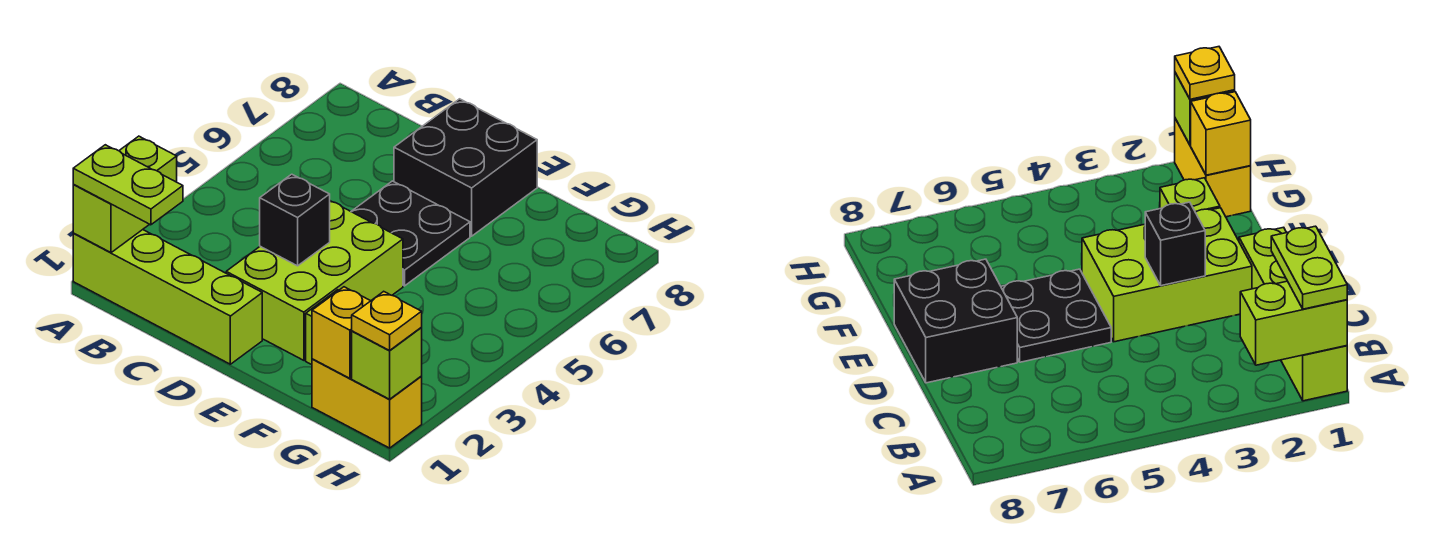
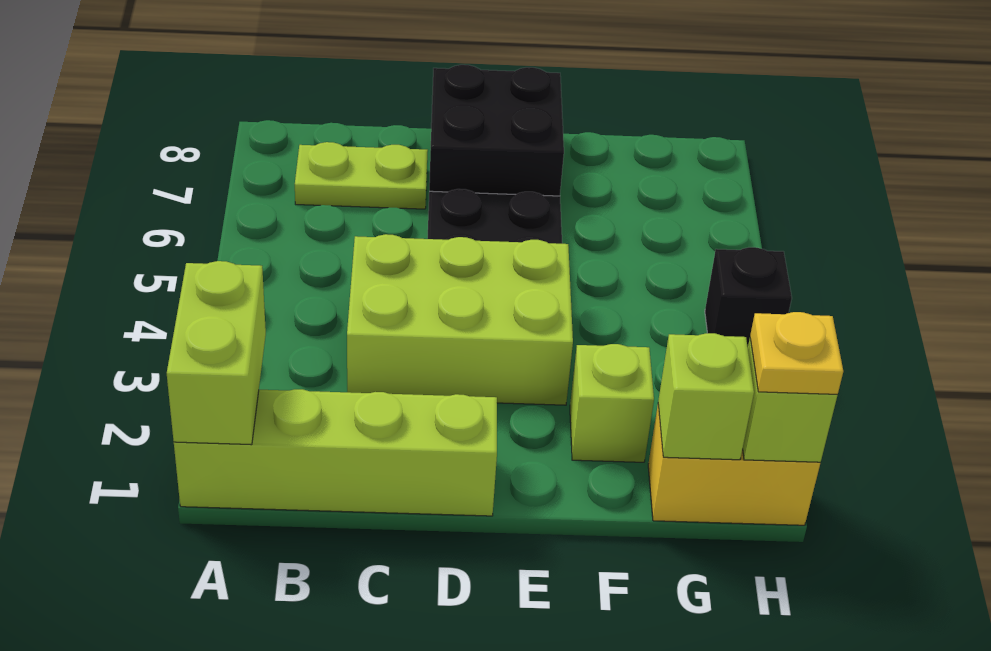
lime 1x2 plate [73,145,183,225] -> lime 1x2 plate moved to [295,142,428,209]
lime 2x3 brick [226,201,403,360] -> lime 2x3 brick turned to [347,234,573,405]
black 1x1 brick [260,174,330,266] -> black 1x1 brick moved to [705,247,792,347]
yellow 1x1 brick [312,287,370,378] -> lime 1x1 brick [658,333,754,460]

